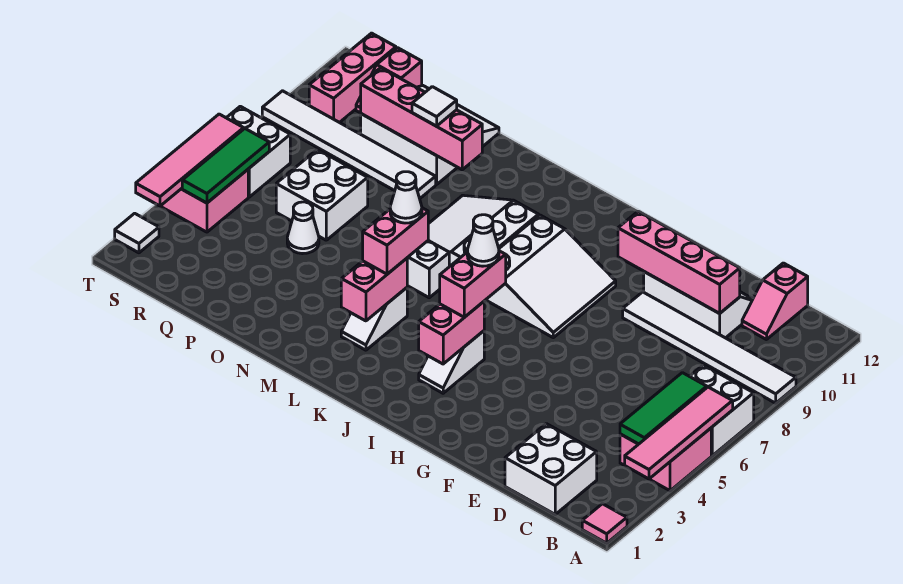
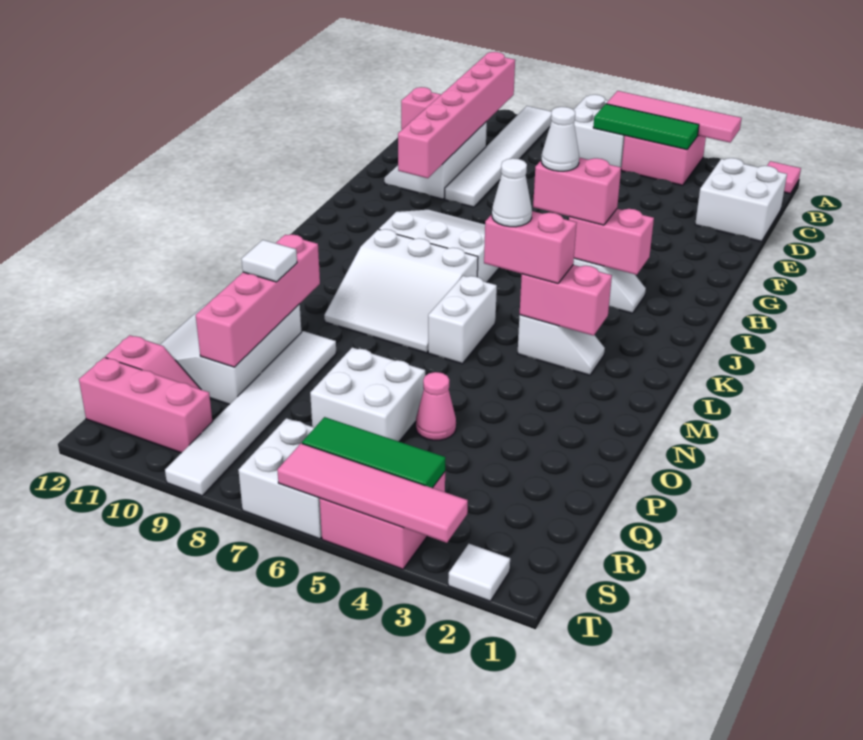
pink 1x4 brick [618,211,740,313] -> pink 1x6 brick [398,52,515,178]
white 1x1 cone [287,202,319,254] -> pink 1x1 cone [416,372,456,440]

